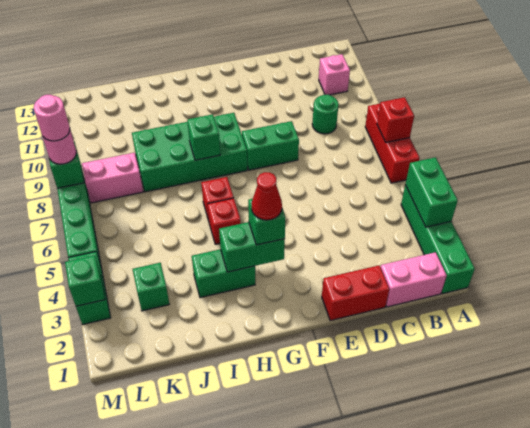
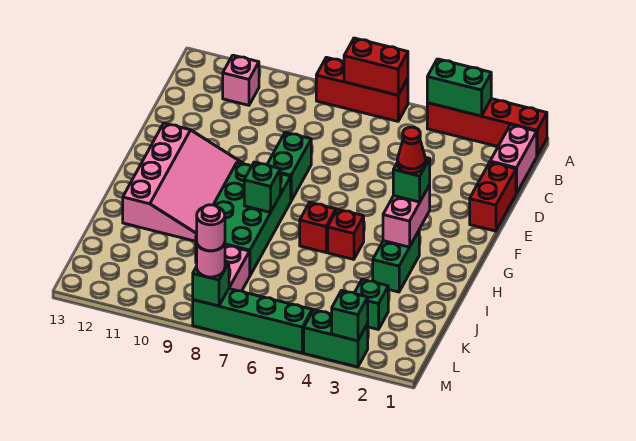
green 1x4 brick [401,185,475,294] -> red 1x4 brick [427,99,547,156]
red 1x1 brick [377,97,414,142] -> red 1x2 brick [344,38,408,95]
green 1x1 round brick [312,95,339,134] -> none
none -> pink 3x4 slope [123,123,244,241]
green 1x2 brick [219,222,285,272] -> pink 1x2 brick [383,185,430,247]

